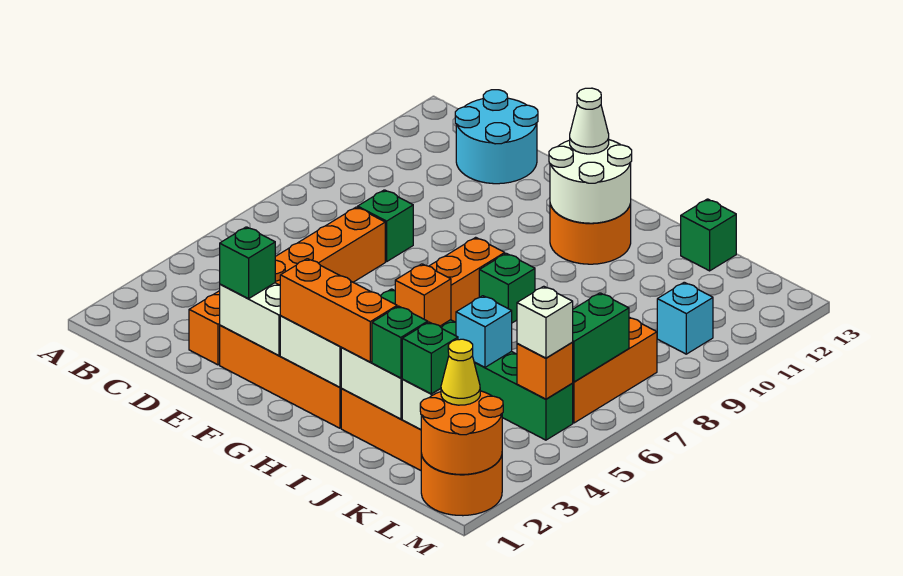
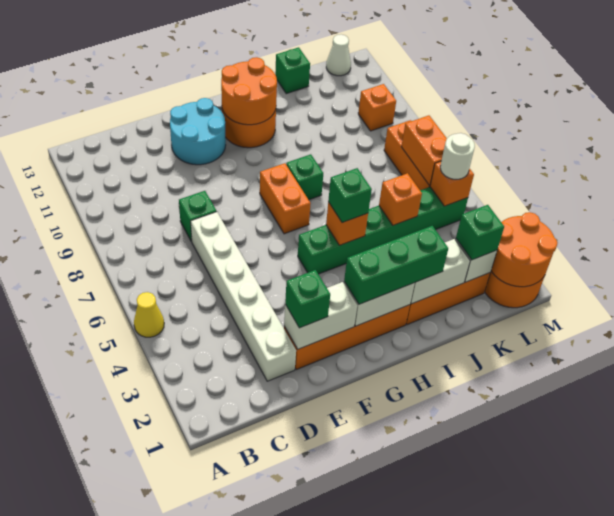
cyan 2x2 round brick [455,90,538,184] -> cyan 2x2 round brick moved to [170,98,226,165]
orange 1x6 brick [189,207,385,365] -> white 1x6 brick [191,212,296,381]
orange 1x3 brick [280,259,397,362] -> green 1x3 brick [344,226,448,304]
white 2x2 round brick [549,140,632,223] -> orange 2x2 round brick [221,57,277,125]
white 1x1 cone [570,88,609,154] -> white 1x1 cone moved to [326,34,351,76]
green 1x1 brick [372,306,428,378] -> green 1x1 brick moved to [328,168,372,223]
cyan 1x1 brick [456,296,512,367] -> orange 1x1 brick [379,173,422,225]
yellow 1x1 cone [441,339,480,405] -> yellow 1x1 cone moved to [134,292,164,337]
white 1x1 brick [517,286,573,358] -> white 1x1 round brick [440,133,475,179]
green 1x2 brick [572,293,629,382] -> orange 1x2 brick [401,115,447,186]
cyan 1x1 brick [657,282,713,354] -> orange 1x1 brick [358,84,396,131]

